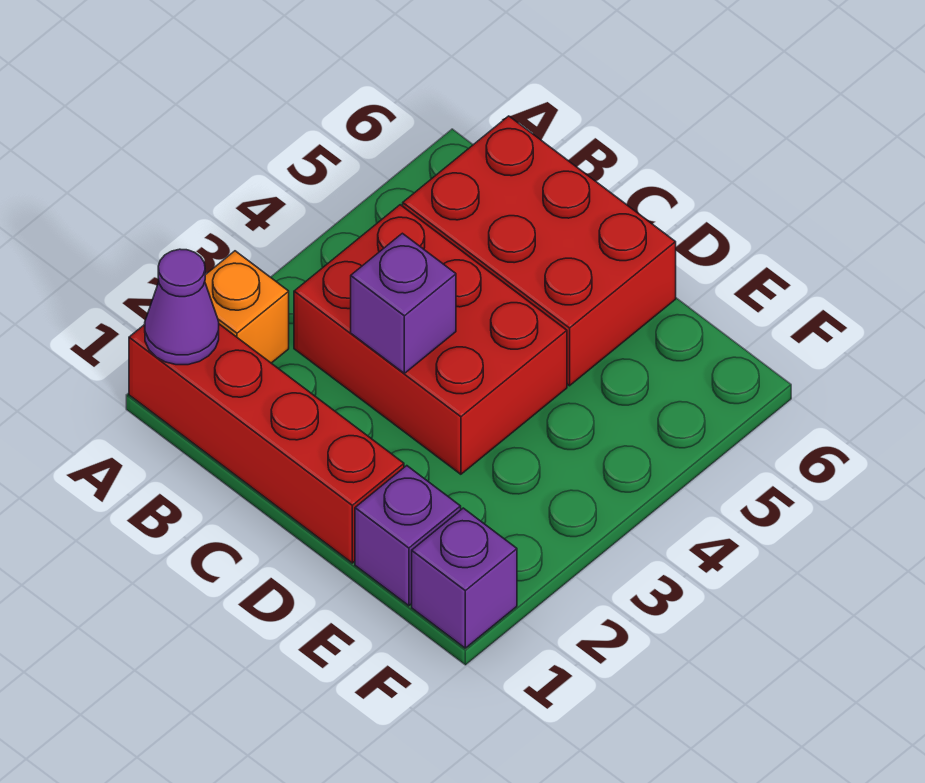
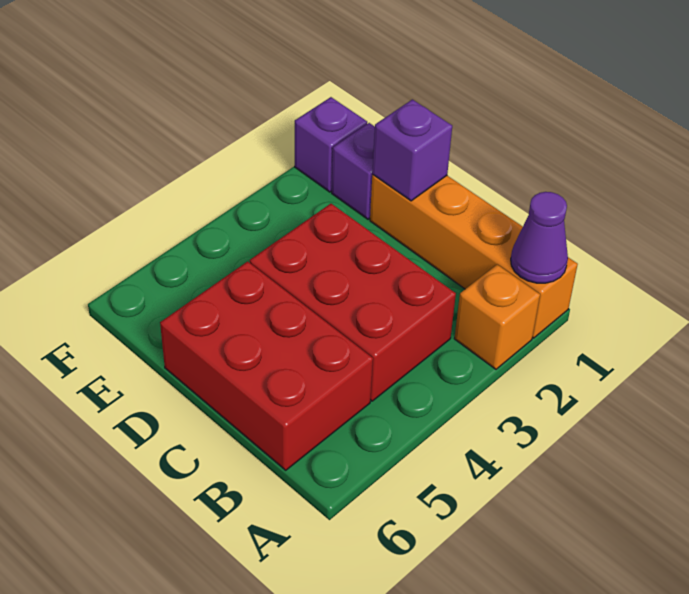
red 1x4 brick [129,324,404,563] -> orange 1x4 brick [370,174,578,338]
purple 1x1 brick [351,233,456,373] -> purple 1x1 brick moved to [372,99,452,201]

